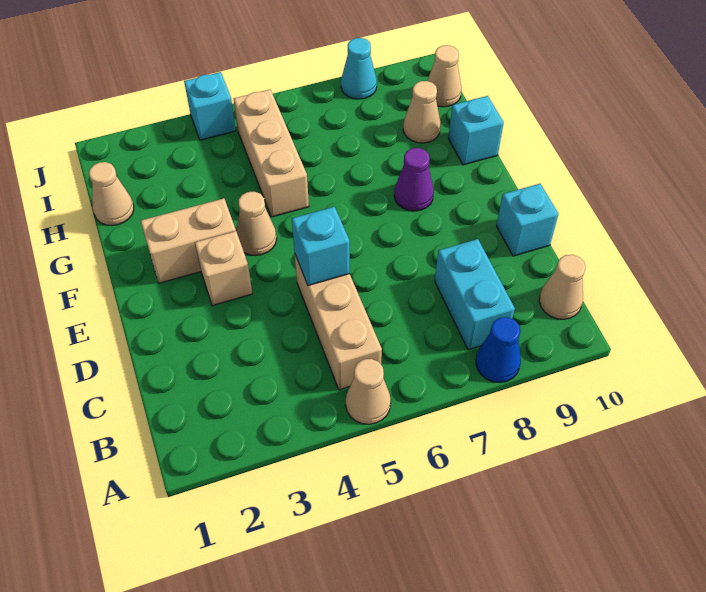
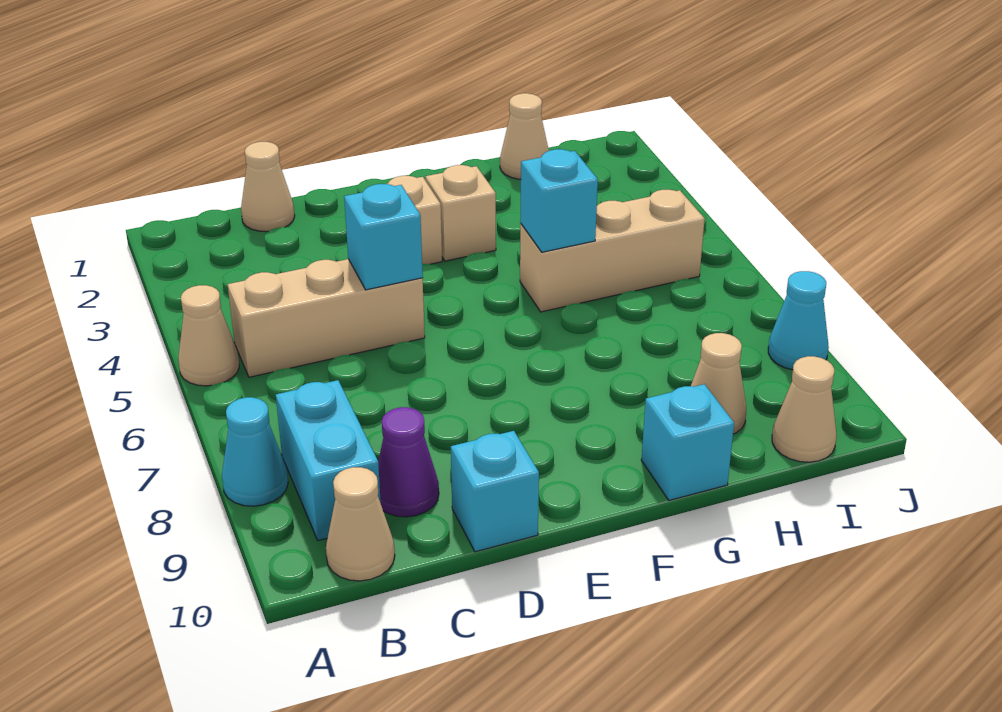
blue 1x1 cone [476,317,521,382] -> cyan 1x1 cone [222,397,288,506]
cyan 1x2 brick [435,239,515,350] -> cyan 1x2 brick turned to [276,380,381,541]
tan 1x2 brick [141,198,236,283] -> tan 1x1 brick [425,165,496,261]
tan 1x1 cone [236,192,277,255] -> tan 1x1 cone moved to [241,142,295,232]
purple 1x1 cone [394,148,434,211] -> purple 1x1 cone moved to [378,407,439,517]
cyan 1x1 brick [184,72,236,140] -> cyan 1x1 brick moved to [520,149,598,252]

